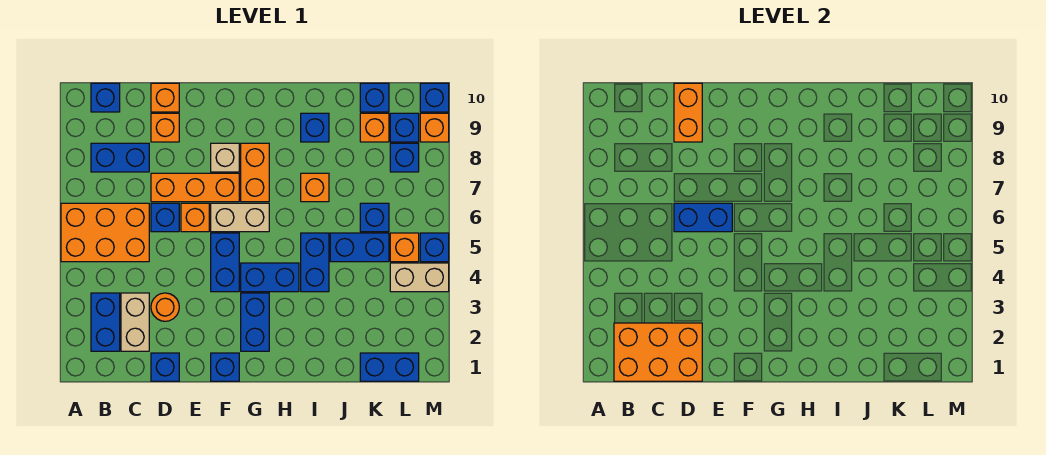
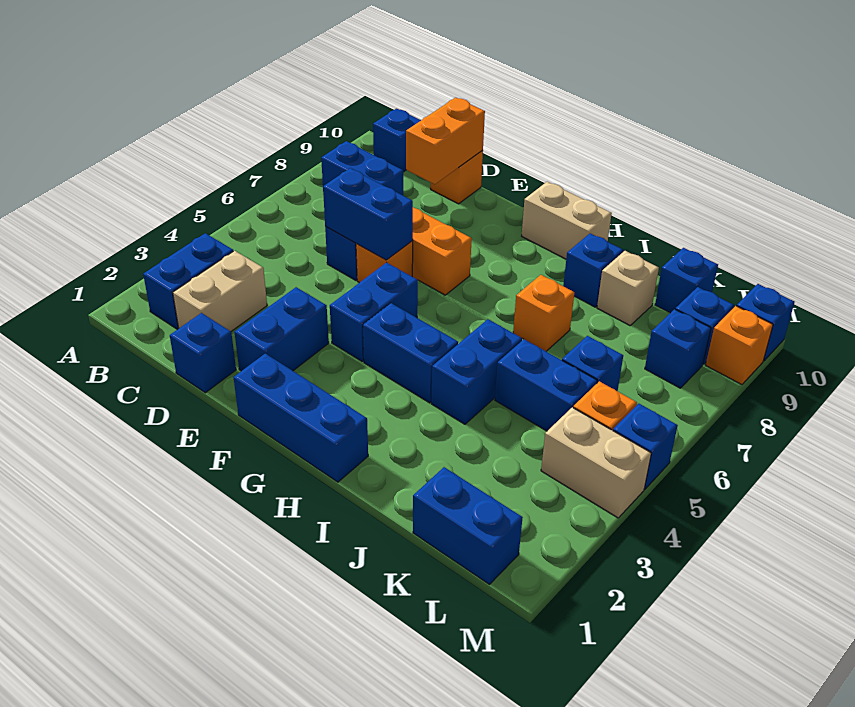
orange 2x3 brick [61,203,149,262] -> none
orange 2x3 brick [614,323,702,381] -> none
orange 1x1 round brick [151,293,179,321] -> none
orange 1x1 brick [151,113,179,142] -> none
blue 1x1 brick [211,353,239,381] -> blue 1x3 brick [233,354,368,482]
tan 1x2 brick [211,203,269,232] -> tan 1x2 brick moved to [522,182,612,259]
tan 1x1 brick [211,143,239,172] -> tan 1x1 brick moved to [597,251,659,325]
blue 1x2 brick [241,293,269,351] -> blue 1x2 brick moved to [235,287,329,371]
orange 1x2 brick [241,143,269,202] -> none
orange 1x1 brick [360,113,389,142] -> none

